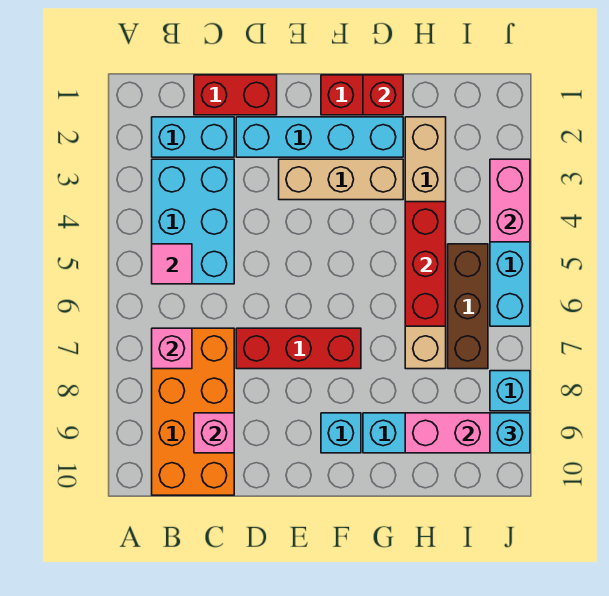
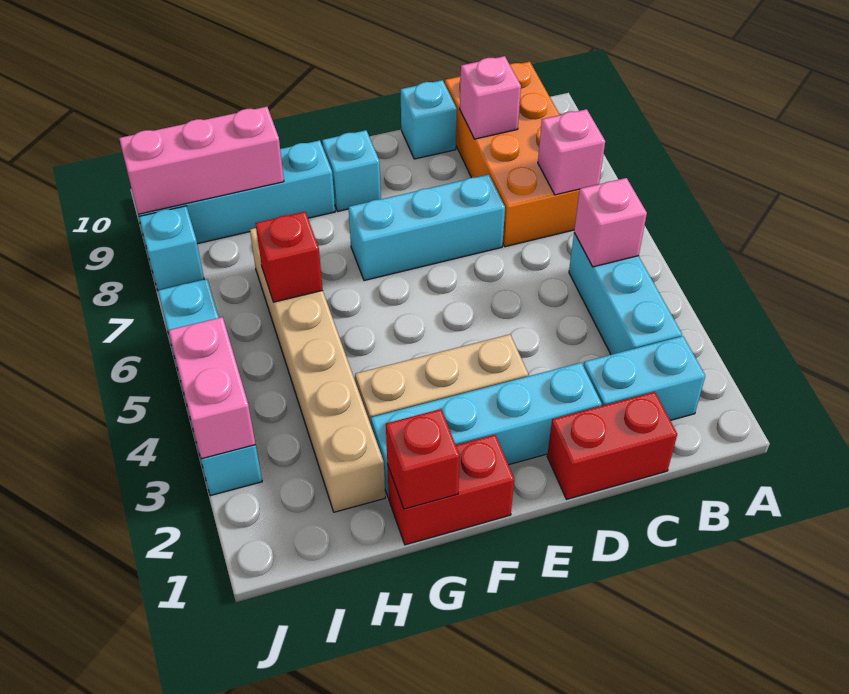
cyan 2x3 brick [152,159,234,284] -> cyan 1x3 brick [569,233,682,355]
pink 1x1 tile [152,244,192,284] -> pink 1x1 brick [574,178,647,267]
red 1x3 brick [236,328,361,369] -> cyan 1x3 brick [348,175,505,281]
red 1x3 brick [405,202,446,326] -> red 1x1 brick [255,212,323,302]
brown 1x3 brick [448,244,488,369] -> none
cyan 1x1 brick [490,413,530,453] -> cyan 1x1 brick moved to [401,80,457,159]

